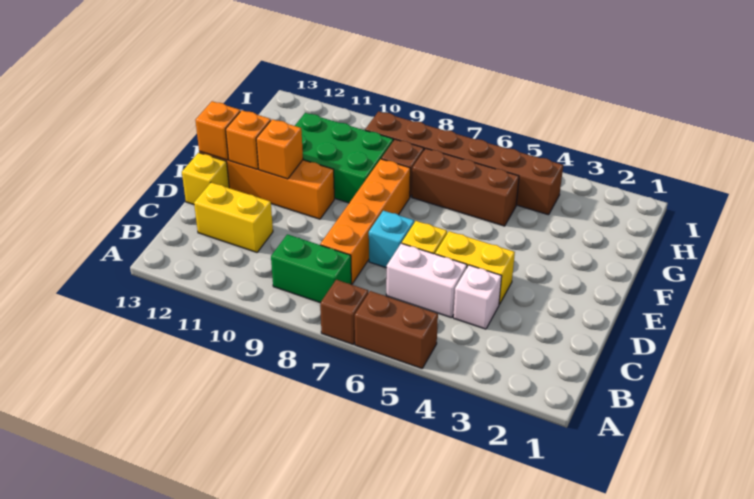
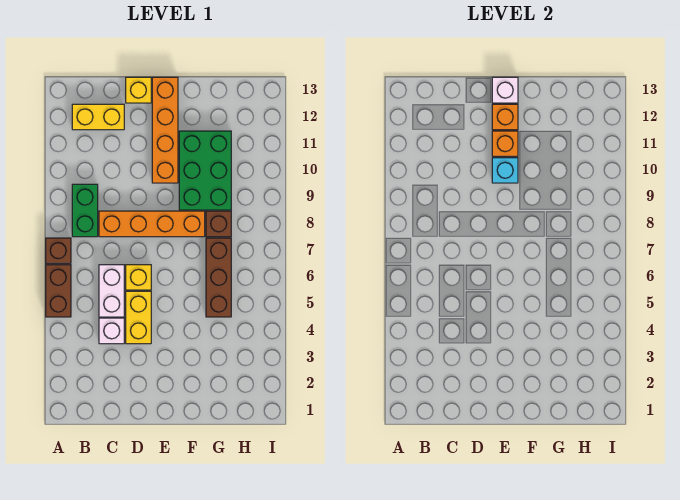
yellow 1x2 brick [194,182,273,252] -> yellow 1x2 brick turned to [72,104,124,130]
cyan 1x1 brick [369,211,414,268] -> cyan 1x1 brick moved to [492,158,518,183]
orange 1x1 brick [195,101,240,160] -> white 1x1 brick [492,77,518,103]
brown 1x6 brick [365,111,563,215] -> none

